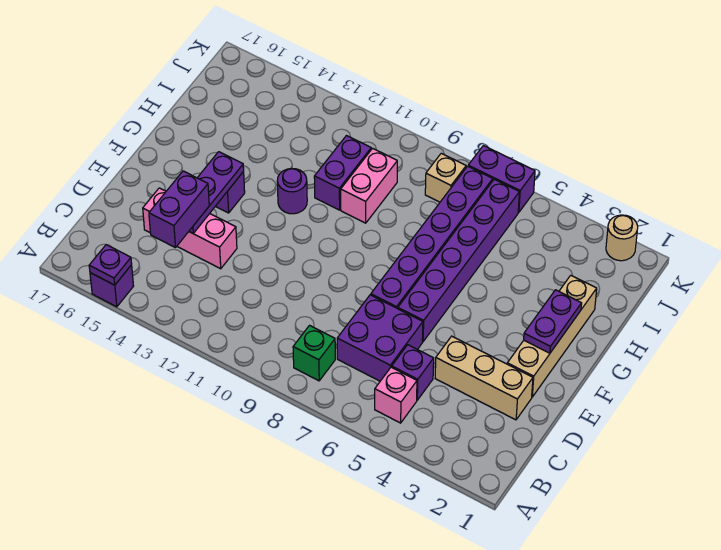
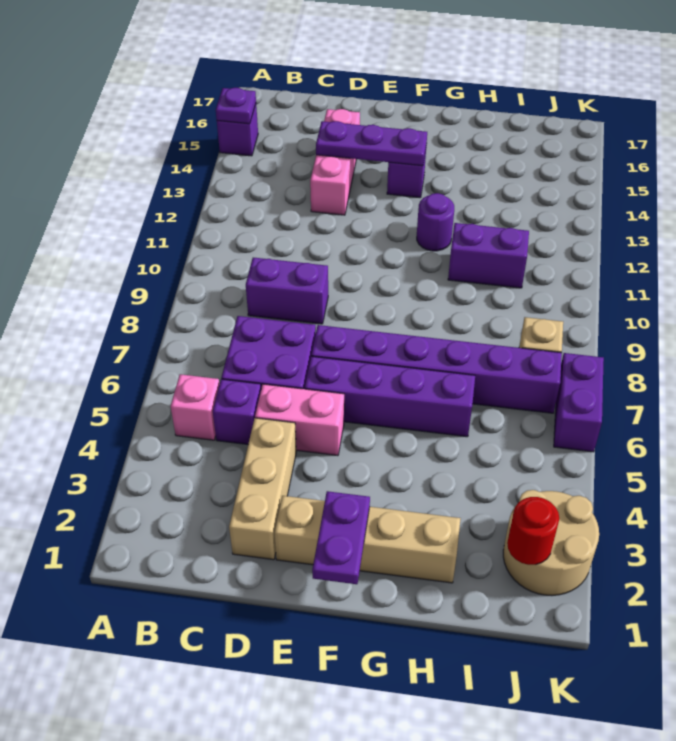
green 1x1 brick [293,325,335,381] -> none
purple 1x2 brick [149,171,209,248] -> purple 1x2 brick moved to [246,258,328,324]
purple 1x6 brick [398,179,519,342] -> purple 1x4 brick [305,356,475,437]
purple 1x2 plate [524,290,582,353] -> purple 1x2 plate turned to [312,491,370,584]
pink 1x2 brick [341,148,397,223] -> pink 1x2 brick moved to [255,384,344,456]
none -> red 1x1 round brick [507,497,559,565]
tan 1x1 round brick [606,215,638,261] -> tan 2x2 round brick [503,490,599,596]

